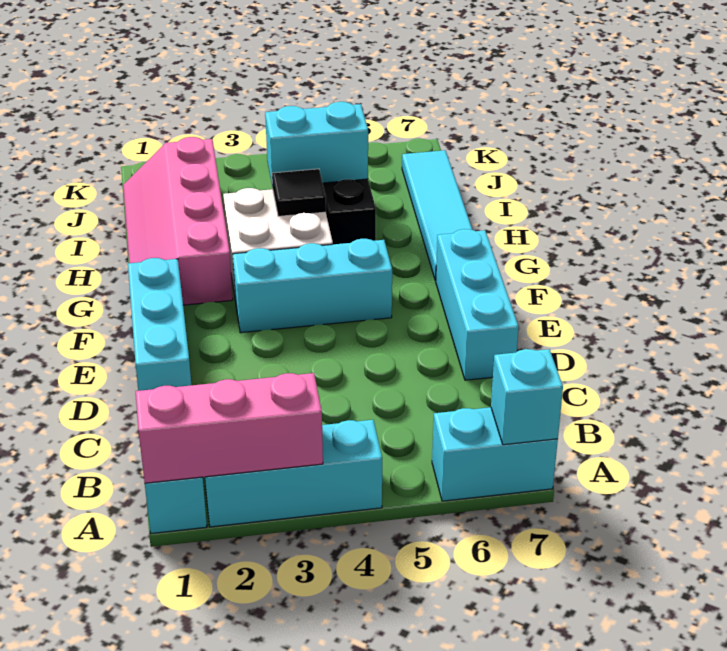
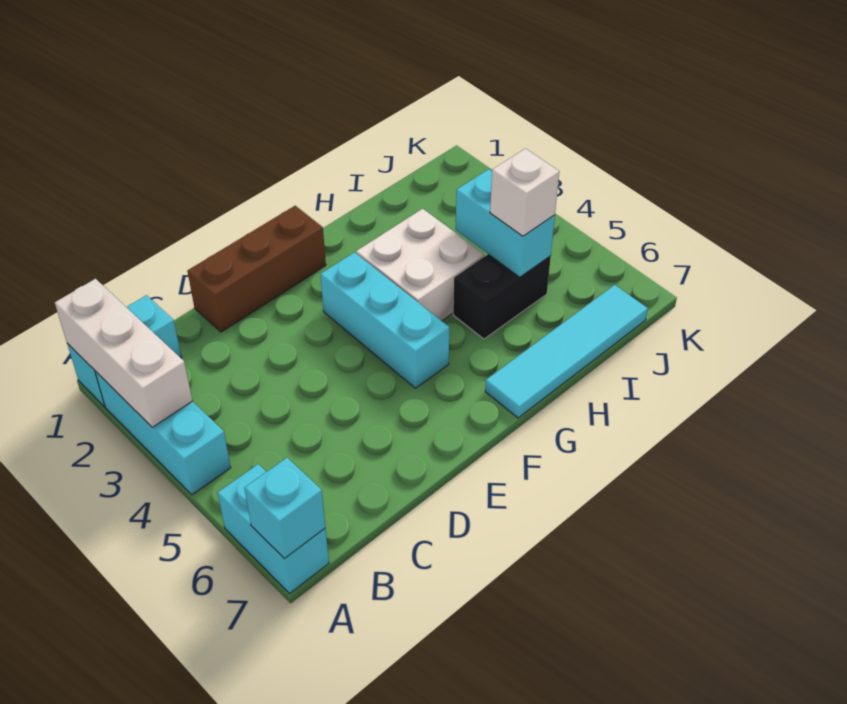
pink 1x3 brick [136,373,323,483] -> white 1x3 brick [55,279,192,427]
cyan 1x3 brick [128,258,191,391] -> brown 1x3 brick [187,206,326,332]
cyan 1x3 brick [436,229,519,380] -> none
pink 2x4 slope [123,137,233,305] -> none
black 1x1 tile [272,169,326,216] -> none
none -> white 1x1 brick [490,148,559,236]

